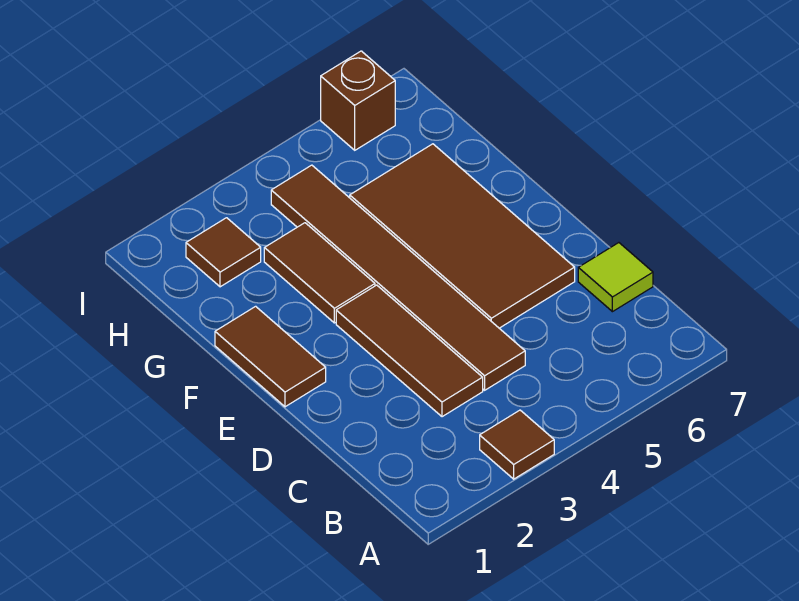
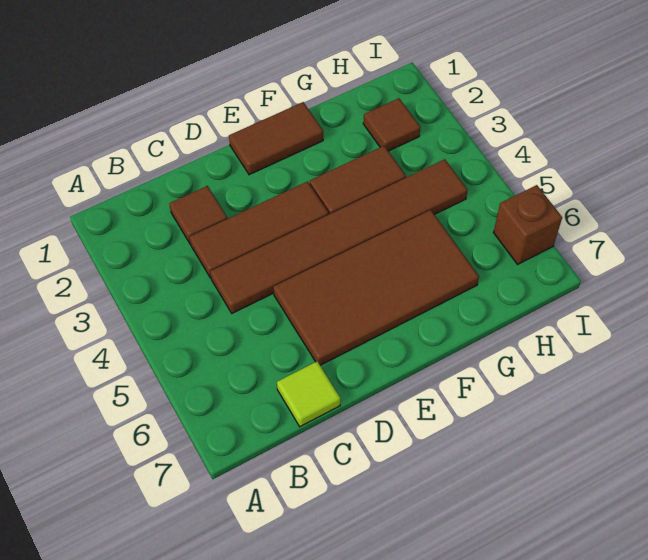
brown 1x1 tile [480,410,554,479] -> brown 1x1 tile moved to [169,186,227,244]

